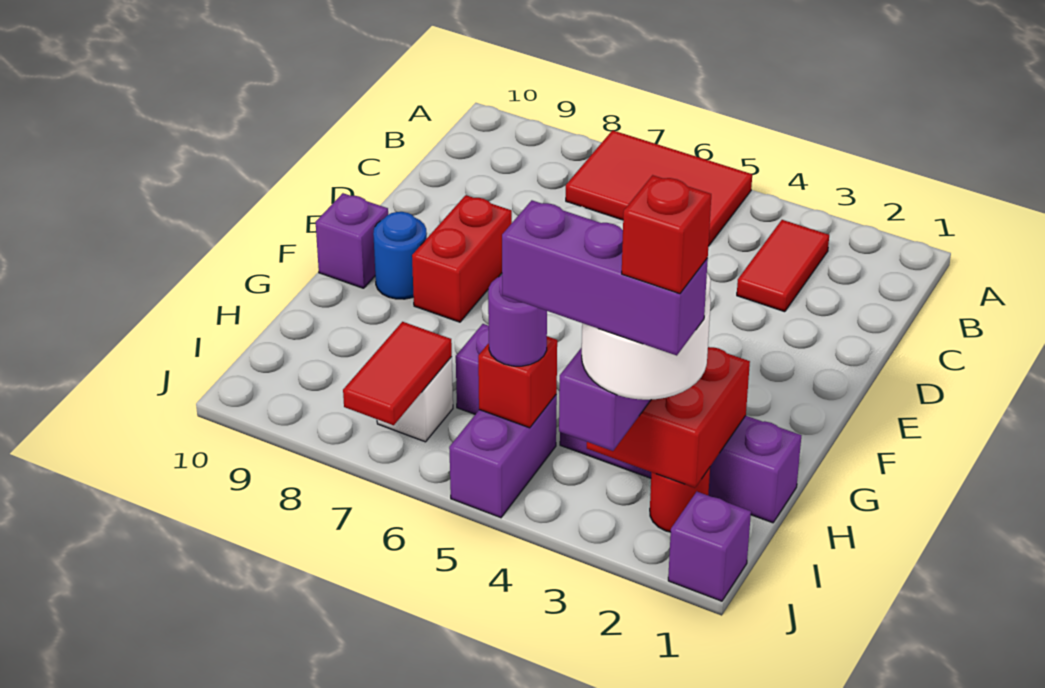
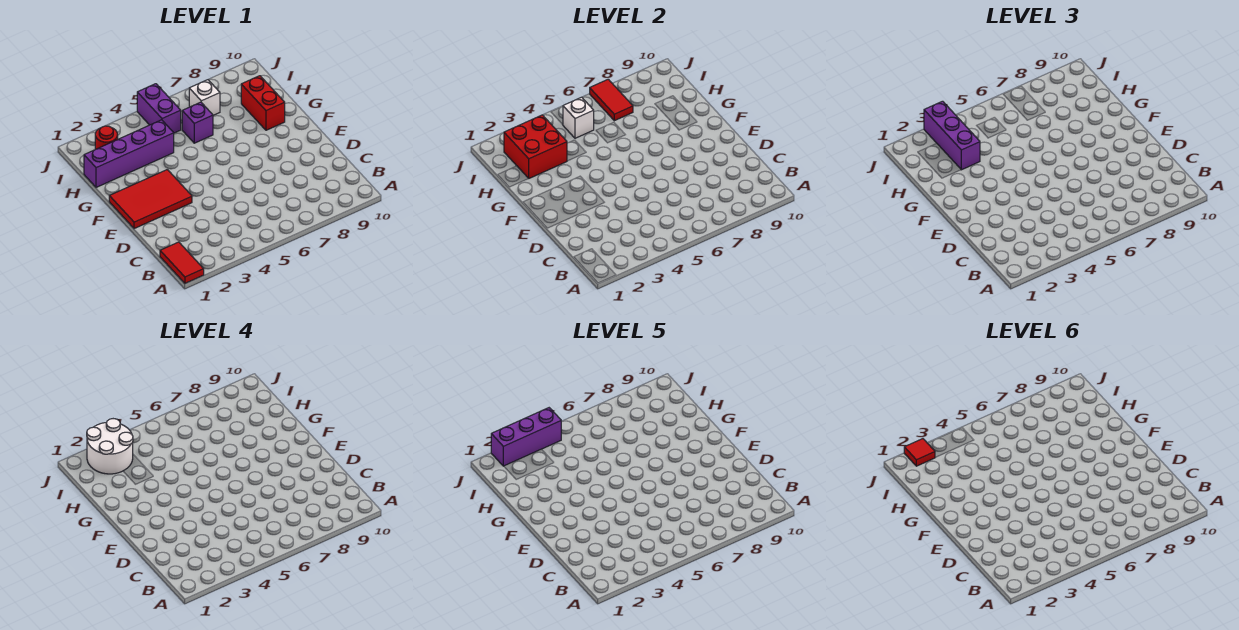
red 2x3 tile [566,130,752,246] -> red 2x3 tile moved to [109,170,192,229]
red 1x2 tile [737,220,829,312] -> red 1x2 tile moved to [160,242,204,283]
red 1x2 brick [412,195,512,322] -> red 1x2 brick moved to [241,76,285,130]
blue 1x1 round brick [373,212,427,299] -> none
purple 1x1 brick [316,193,388,288] -> none
red 1x1 brick [478,336,557,428] -> white 1x1 brick [563,97,594,138]
purple 1x1 round brick [488,275,547,366] -> none
purple 1x1 brick [668,492,751,601] -> none
red 1x1 brick [622,175,711,294] -> red 1x1 tile [904,439,935,466]

